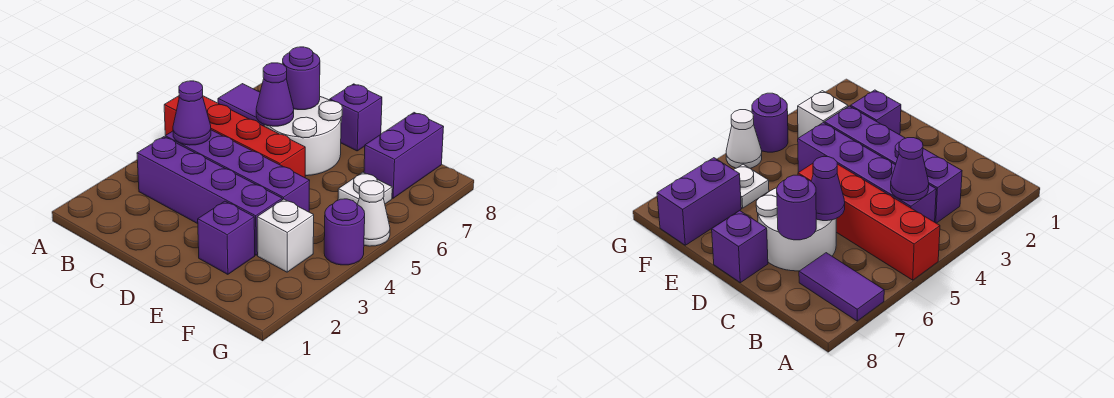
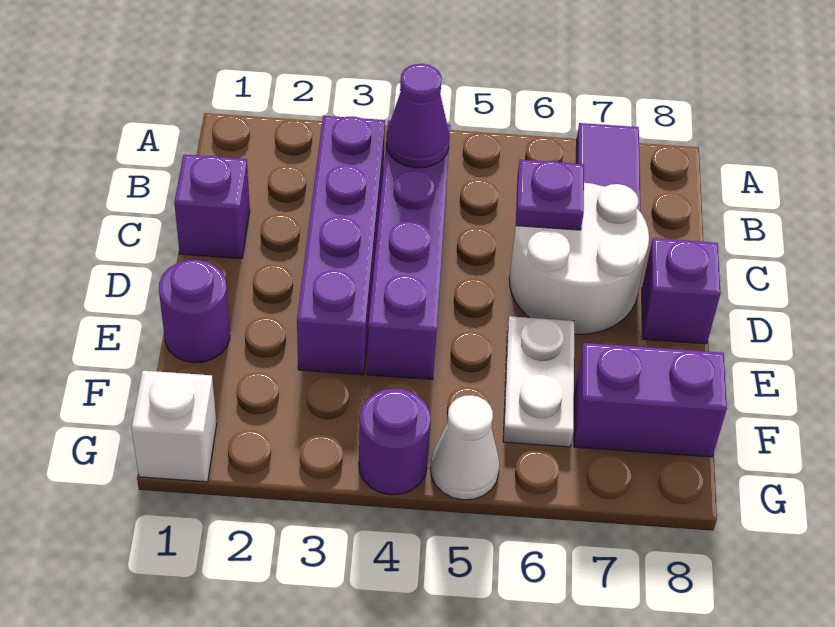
red 1x4 brick [164,96,305,178] -> none
purple 1x1 cone [256,63,294,126] -> purple 1x1 plate [516,160,584,230]
purple 1x1 round brick [283,47,320,110] -> purple 1x1 round brick moved to [159,260,230,363]
purple 1x1 brick [198,201,255,274] -> purple 1x1 brick moved to [174,155,250,259]
white 1x1 brick [257,199,314,272] -> white 1x1 brick moved to [131,371,217,482]
white 1x1 plate [338,172,392,204] -> white 1x2 plate [503,316,574,447]

